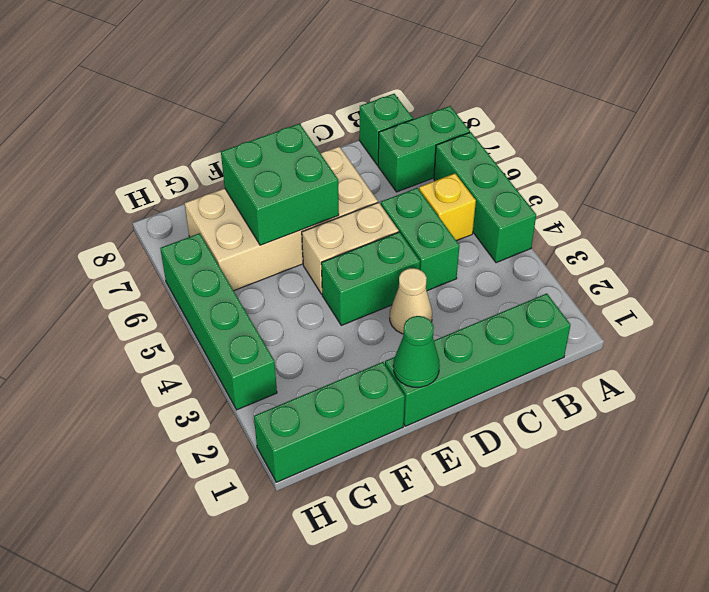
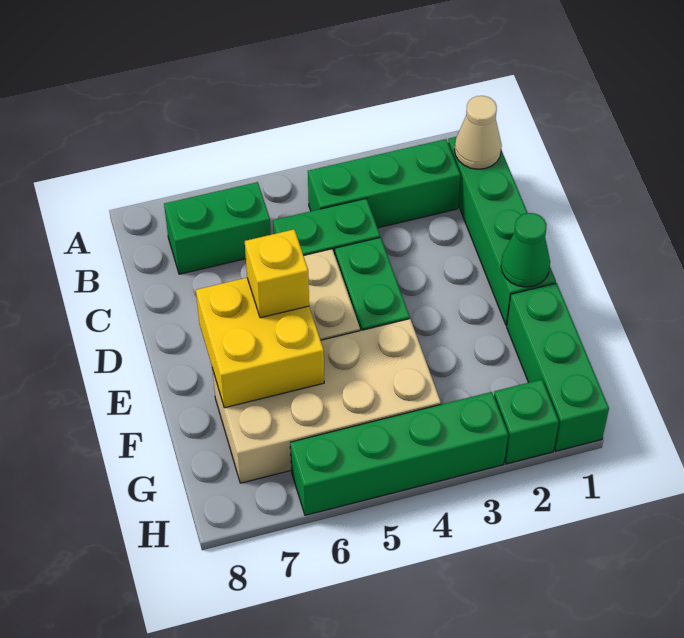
green 1x3 brick [434,132,536,263] -> green 1x3 brick moved to [308,139,460,228]
green 1x2 brick [378,106,470,192] -> green 1x2 brick turned to [164,182,271,274]
yellow 1x1 brick [419,174,476,241] -> yellow 1x1 brick moved to [245,229,309,318]
green 1x1 brick [359,94,413,165] -> green 1x1 brick moved to [494,379,559,464]
tan 1x1 cone [390,268,432,334] -> tan 1x1 cone moved to [455,96,502,169]
tan 2x4 brick [185,147,378,291] -> tan 2x4 brick turned to [212,319,441,483]
green 2x2 brick [221,124,339,245] -> yellow 2x2 brick [196,278,324,408]

